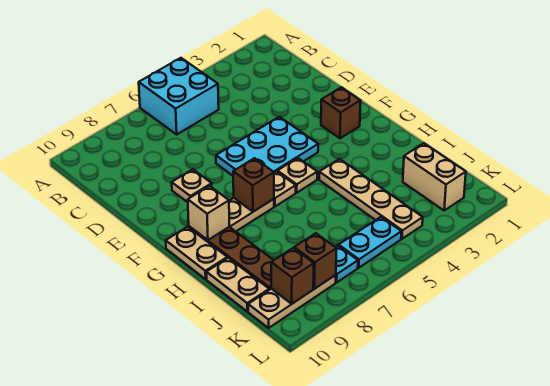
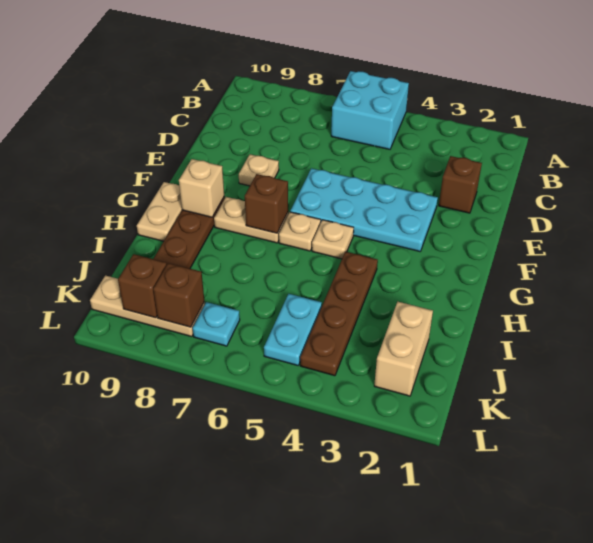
cyan 2x3 plate [216,117,318,176] -> cyan 2x4 plate [290,168,438,251]
brown 1x1 brick [321,87,361,138] -> brown 1x1 brick moved to [439,156,482,213]
tan 1x4 plate [319,159,423,239] -> brown 1x4 plate [300,252,378,376]
tan 1x2 plate [206,258,269,311] -> none
cyan 1x2 plate [339,217,401,268] -> cyan 1x2 plate turned to [264,294,322,365]

